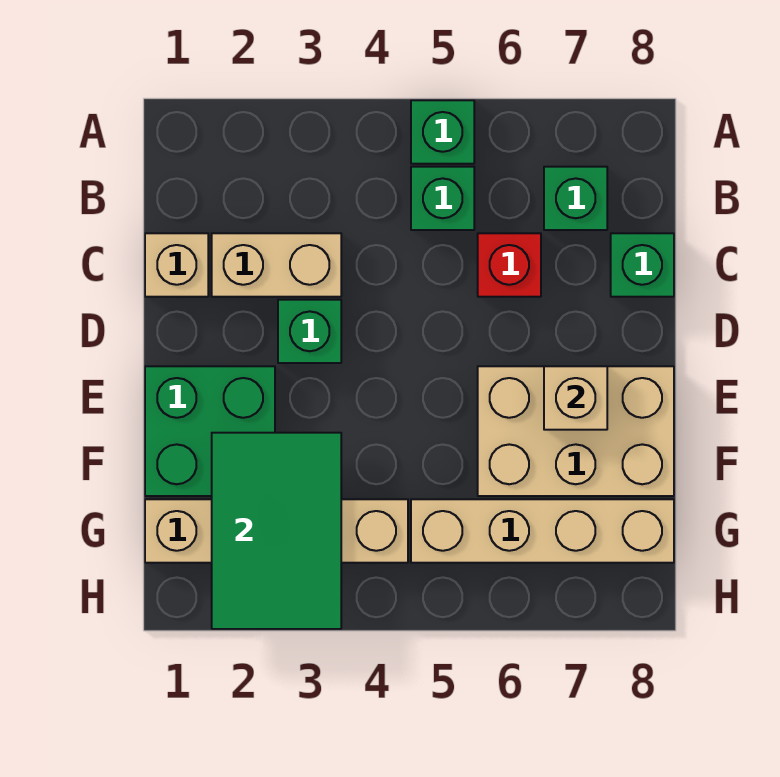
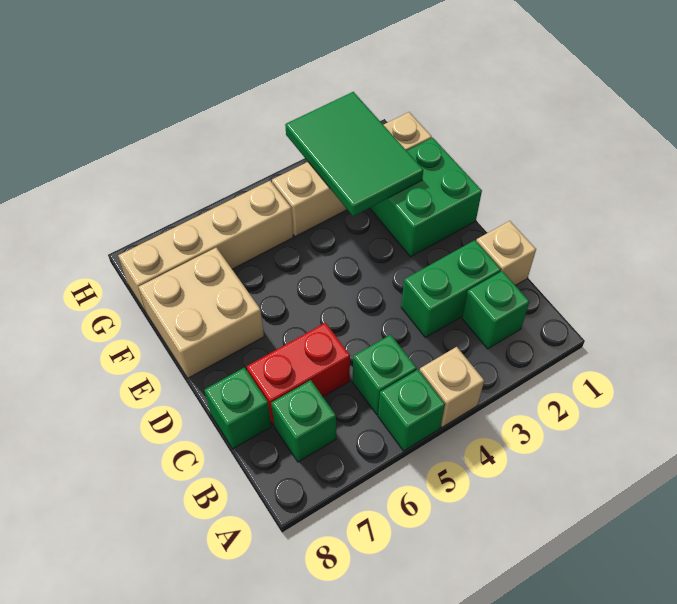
tan 1x2 brick [212,233,341,297] -> green 1x2 brick [401,240,501,337]
red 1x1 brick [478,233,541,297] -> red 1x2 brick [247,323,350,425]
green 1x1 brick [278,300,341,363] -> green 1x1 brick moved to [462,271,529,349]
tan 2x3 brick [478,366,674,496] -> tan 2x2 brick [139,248,264,378]
tan 1x1 brick [544,366,607,430] -> tan 1x1 brick moved to [420,347,484,427]

